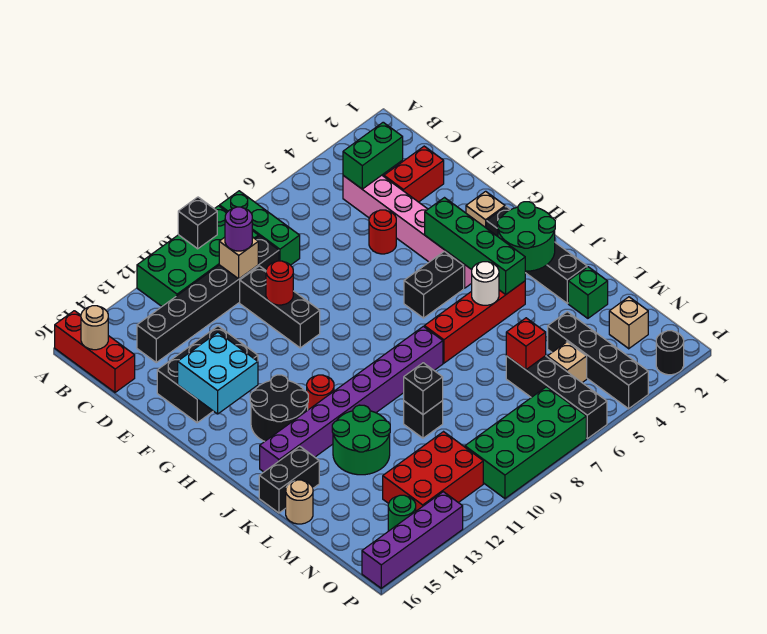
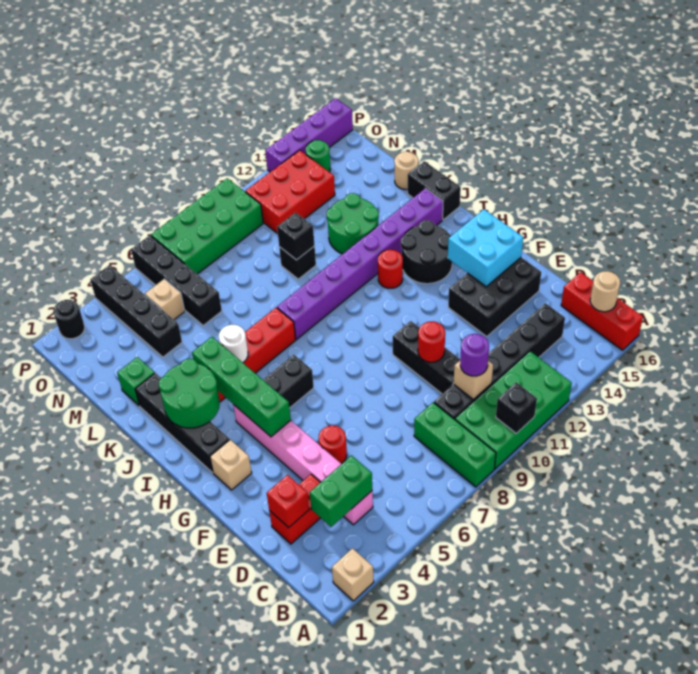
black 1x2 brick [259,446,319,513] -> black 1x2 brick turned to [408,161,461,220]
red 1x1 brick [506,318,546,370] -> red 1x1 brick moved to [267,475,309,528]
tan 1x1 brick [609,297,648,349] -> tan 1x1 brick moved to [332,548,374,601]

